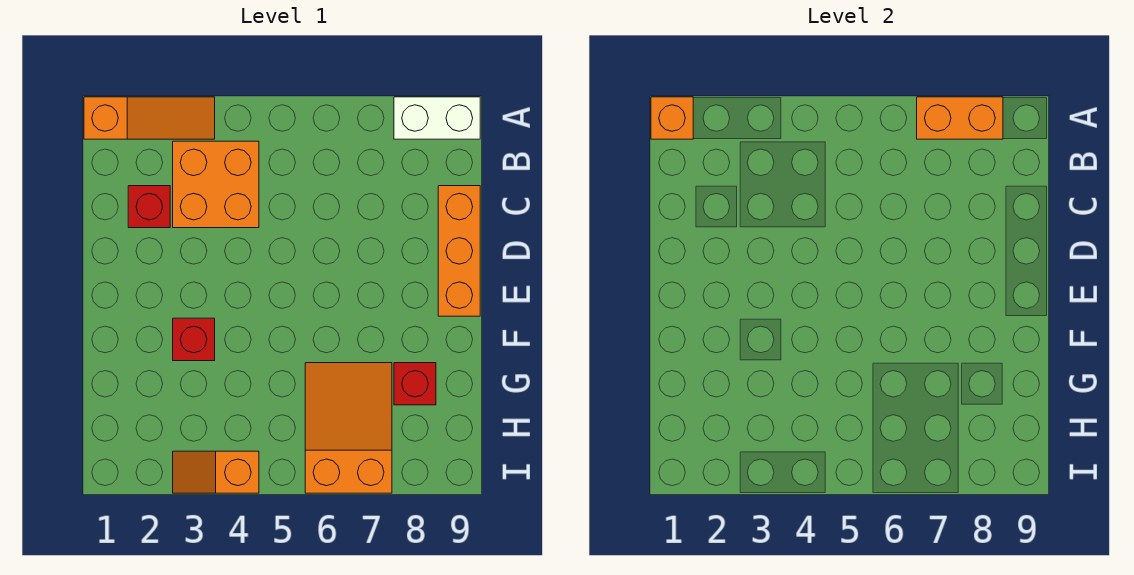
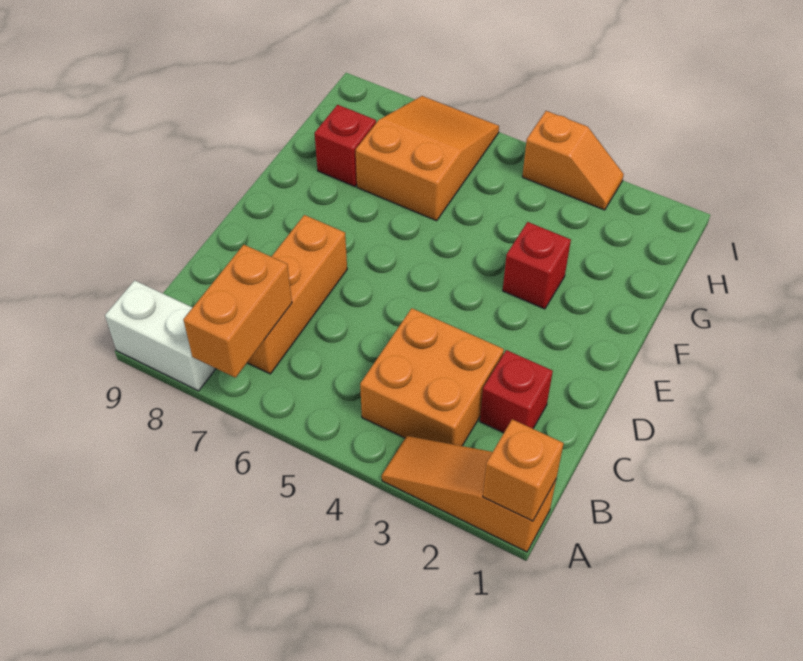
orange 1x2 brick [917,97,1003,139] -> orange 1x2 brick turned to [183,245,292,378]
orange 1x3 brick [438,186,480,316] -> orange 1x3 brick moved to [247,215,347,374]
orange 2x3 slope [305,363,392,493] -> orange 2x3 slope turned to [356,96,499,221]

